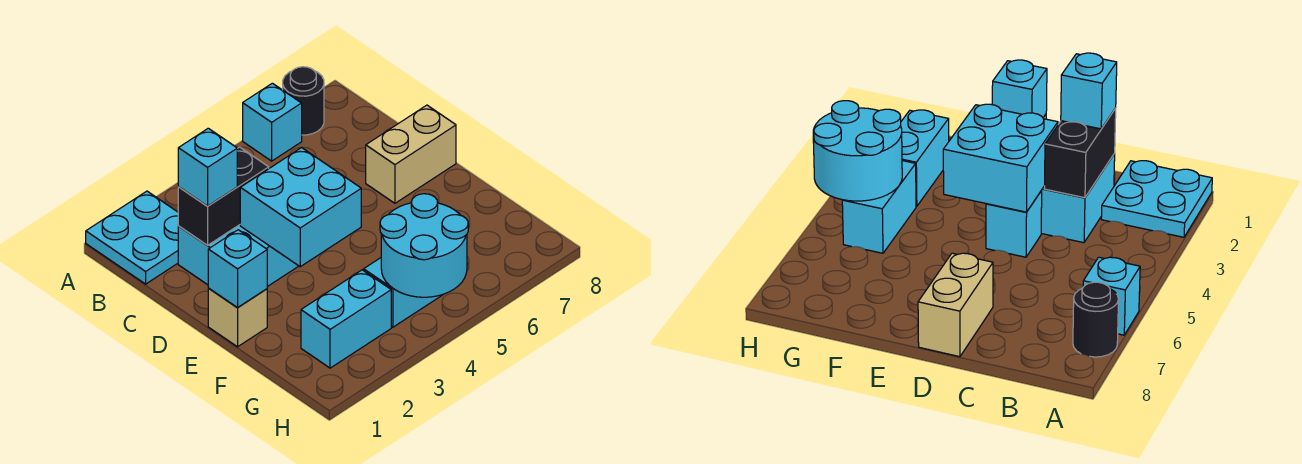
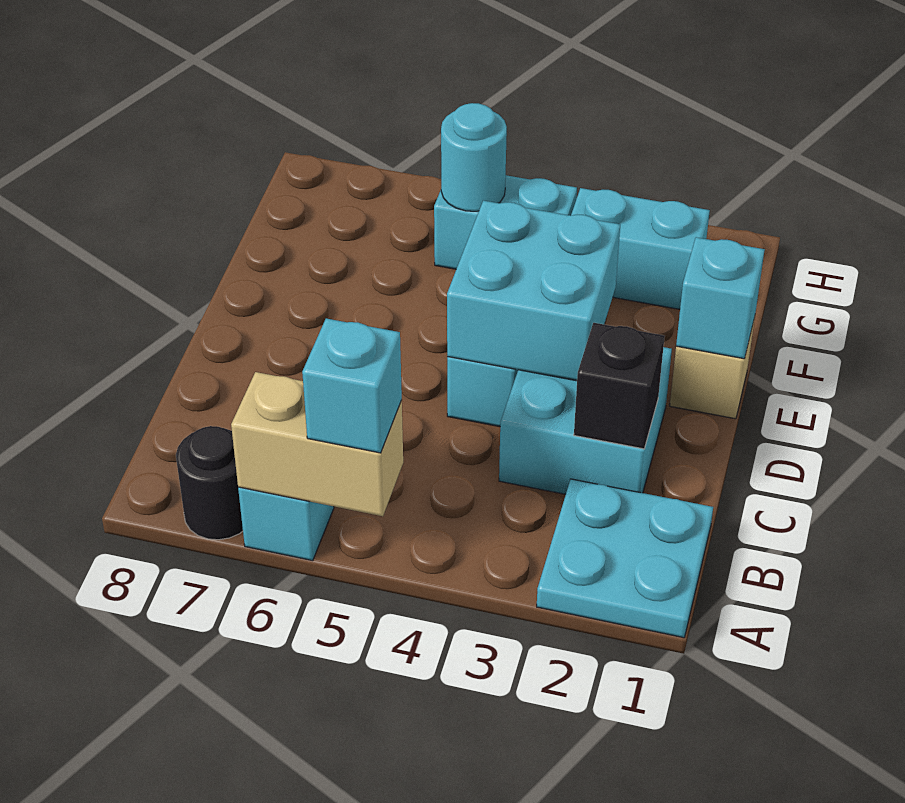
black 1x2 brick [178,147,269,245] -> black 1x1 brick [574,323,665,449]
cyan 1x1 brick [178,128,237,206] -> cyan 1x1 brick moved to [302,318,402,453]
tan 1x2 brick [366,105,456,203] -> tan 1x2 brick moved to [231,372,403,516]
cyan 2x2 round brick [380,194,468,297] -> cyan 1x1 round brick [441,103,507,211]

